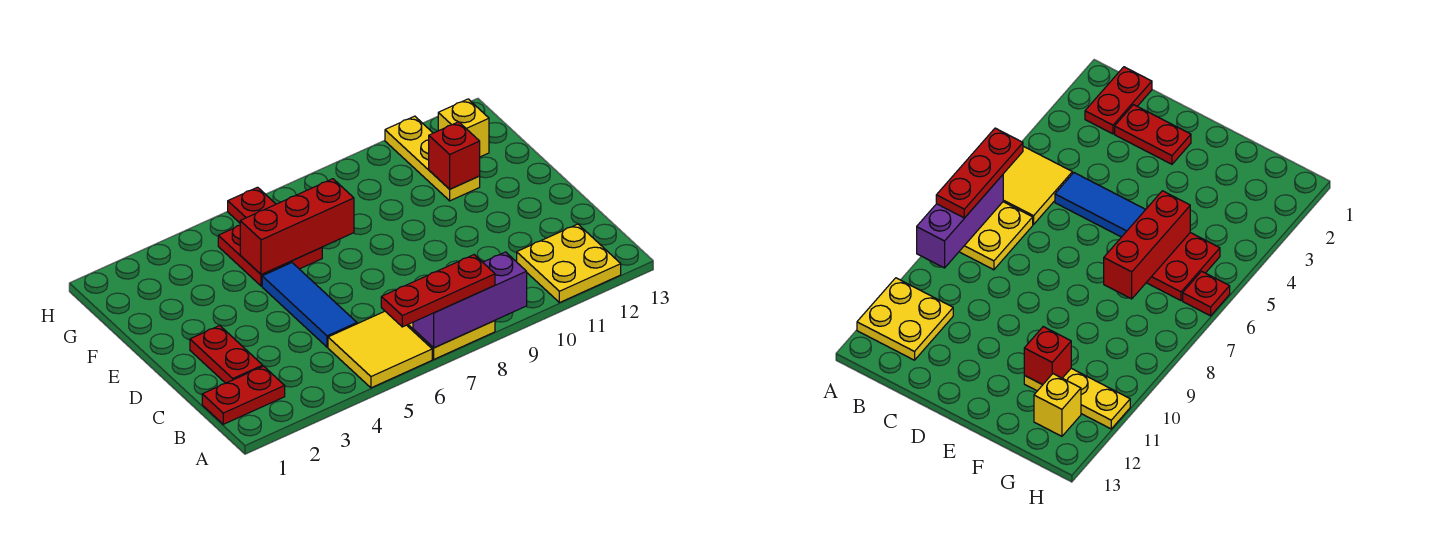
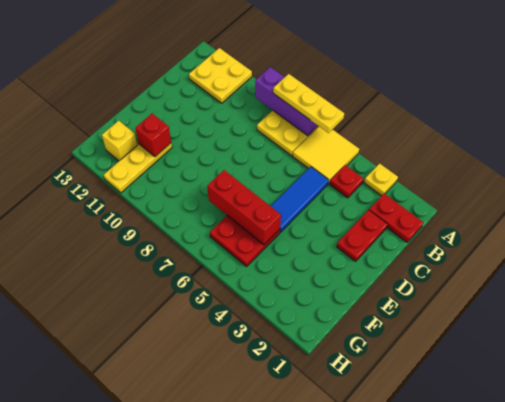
none -> yellow 1x1 plate [364,163,398,196]
red 1x3 plate [381,255,495,327] -> yellow 1x3 plate [273,74,344,133]
red 1x1 plate [228,187,276,223] -> red 1x1 plate moved to [330,165,363,198]

